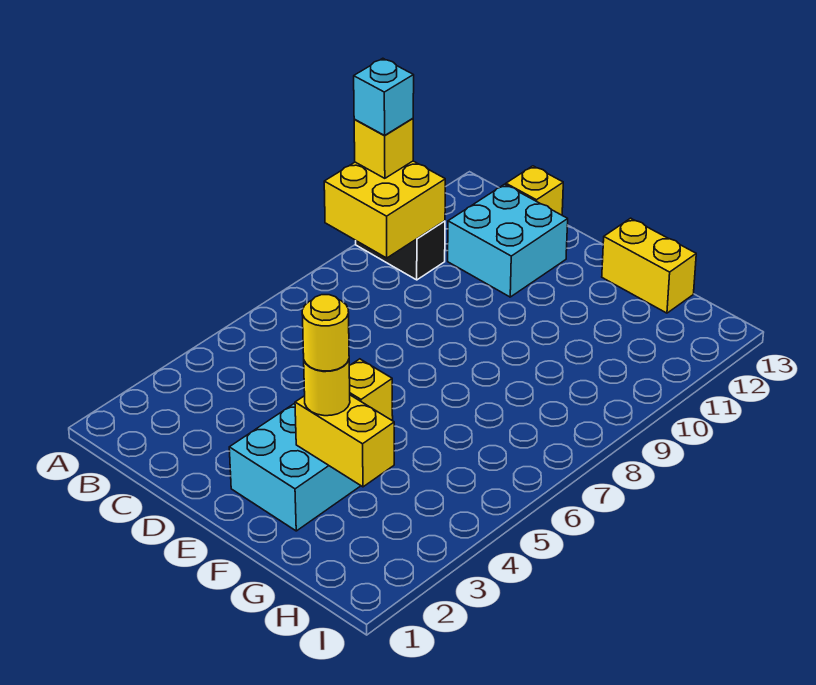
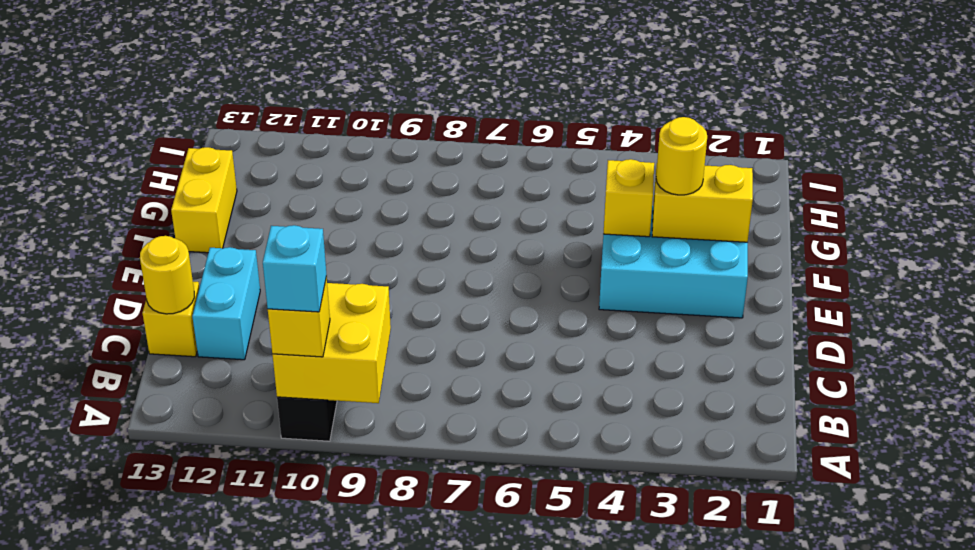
cyan 2x2 brick [448,184,568,297] -> cyan 1x2 brick [192,247,260,360]
yellow 1x2 brick [295,395,394,487] -> yellow 1x2 brick turned to [652,165,753,242]
yellow 1x1 round brick [302,295,349,371] -> yellow 1x1 round brick moved to [140,236,194,314]

